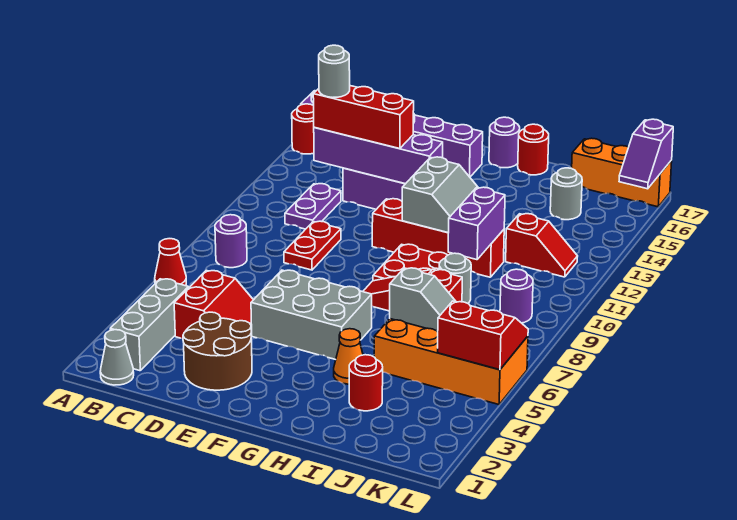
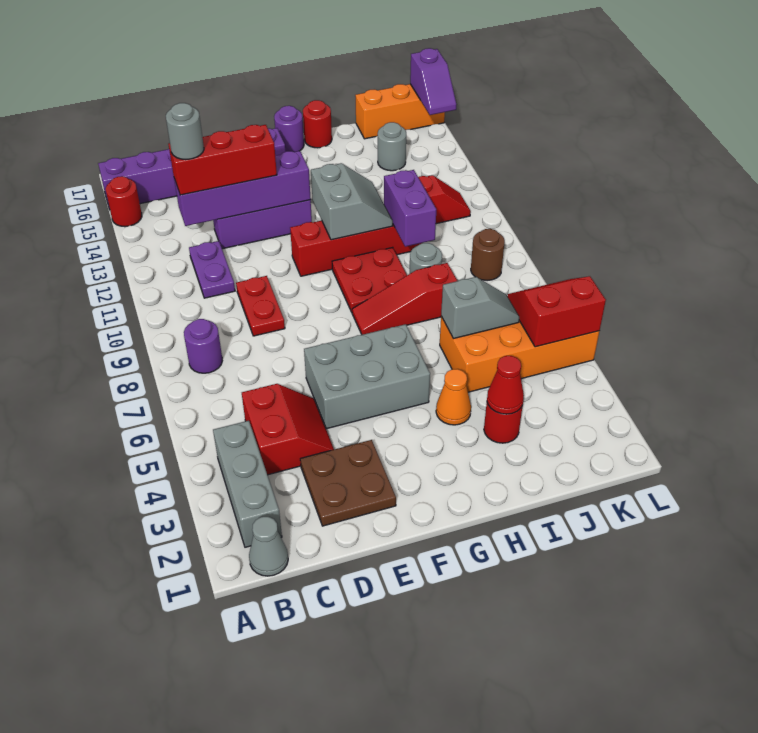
red 1x1 cone [155,239,186,286] -> red 1x1 cone moved to [487,356,524,414]
brown 2x2 round brick [183,312,252,390] -> brown 2x2 plate [300,440,396,526]
purple 1x1 round brick [500,269,533,323] -> brown 1x1 round brick [471,229,505,281]

